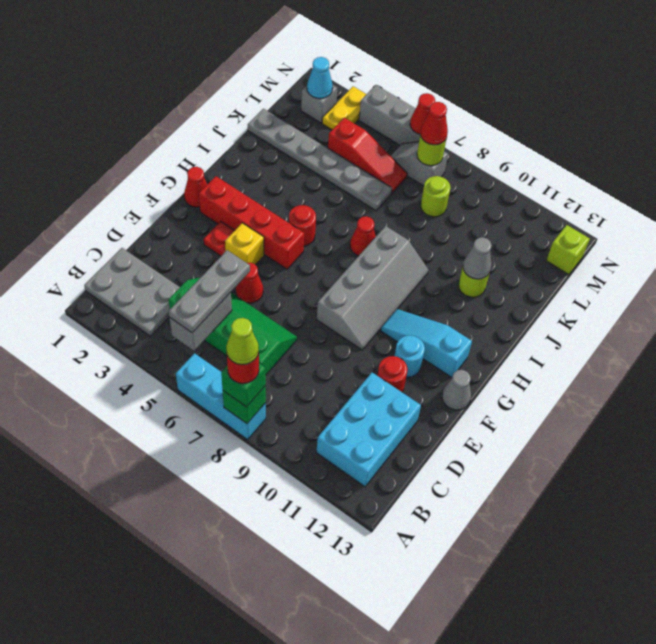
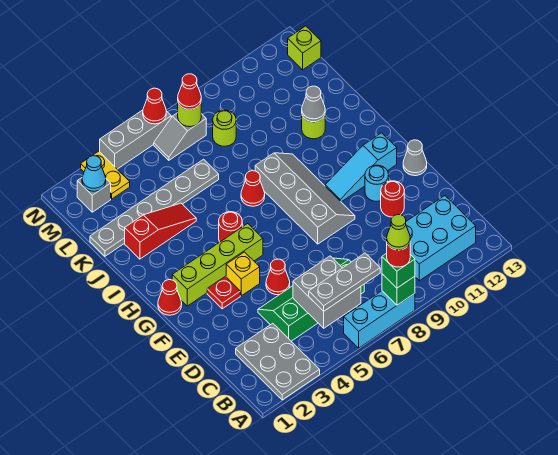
grey 2x3 plate [84,248,180,336] -> grey 2x3 plate turned to [236,323,320,400]
grey 1x2 brick [170,292,232,351] -> grey 2x2 brick [293,256,361,328]
grey 1x3 plate [169,250,250,333] -> grey 1x3 plate turned to [309,253,380,311]
cyan 2x3 brick [316,372,421,487] -> cyan 2x3 brick turned to [406,196,476,281]
red 1x4 brick [199,176,304,269] -> lime 1x4 brick [172,224,263,306]
red 1x3 slope [328,118,407,193] -> red 1x3 slope moved to [125,203,196,259]

